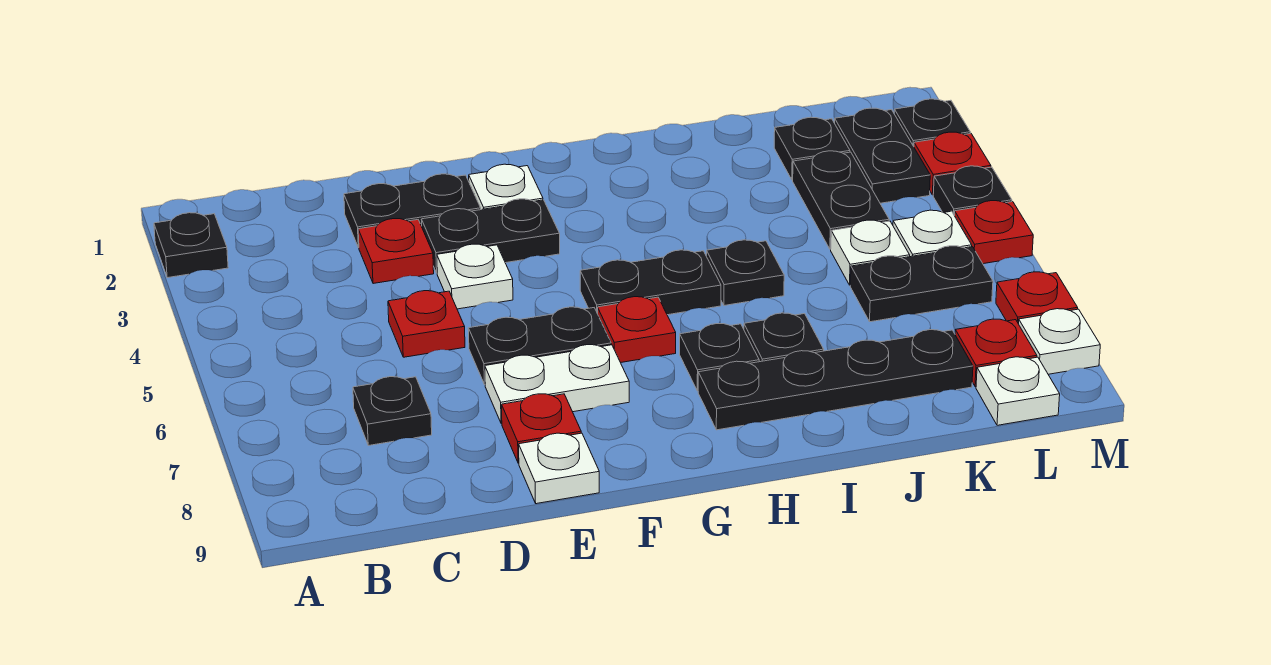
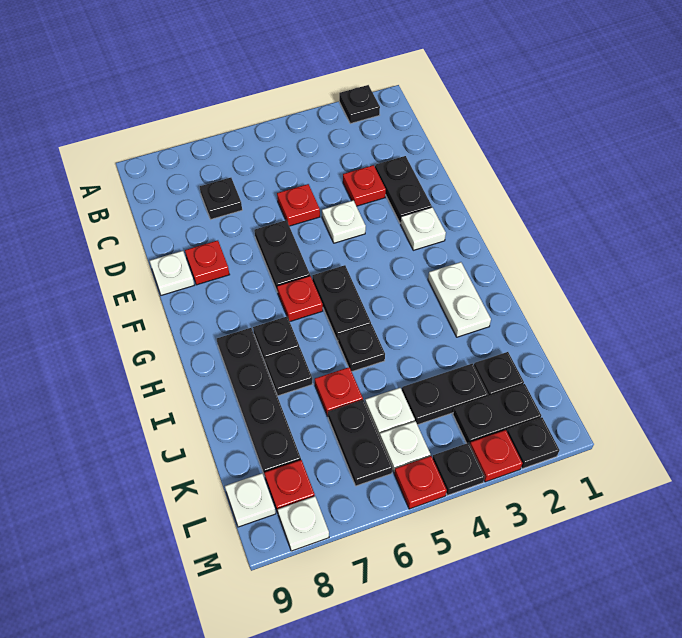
black 1x2 plate [421,199,560,273] -> none
white 1x2 plate [485,345,629,424] -> white 1x2 plate moved to [428,262,491,337]
red 1x1 plate [996,272,1078,324] -> red 1x1 plate moved to [315,367,363,416]

